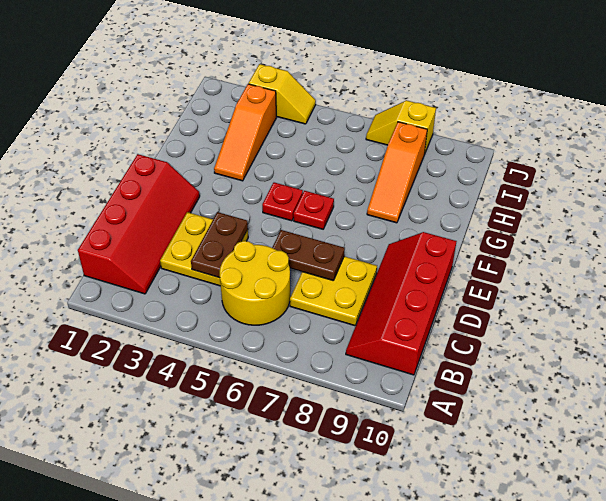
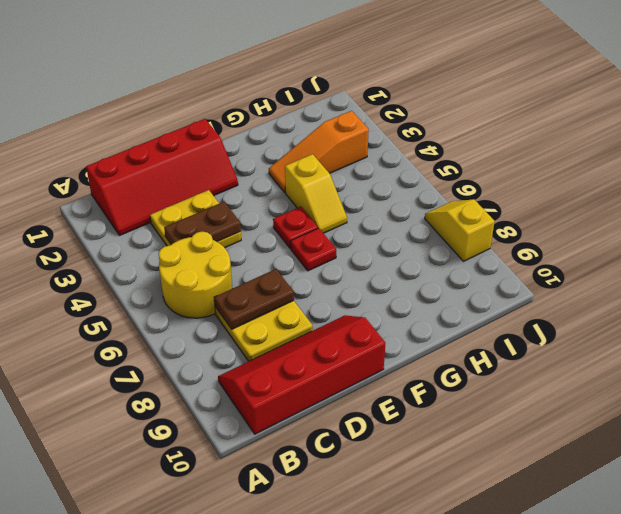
brown 1x2 plate [272,230,345,280] -> brown 1x2 plate turned to [214,269,294,329]
orange 1x3 slope [367,122,427,223] -> none
yellow 1x2 slope [248,64,316,124] -> yellow 1x2 slope moved to [285,154,347,233]

